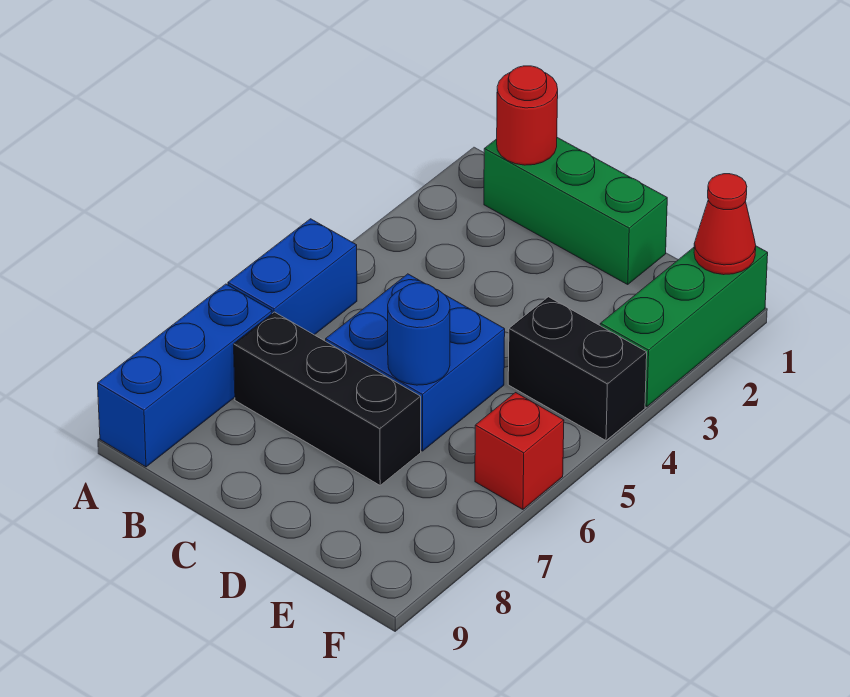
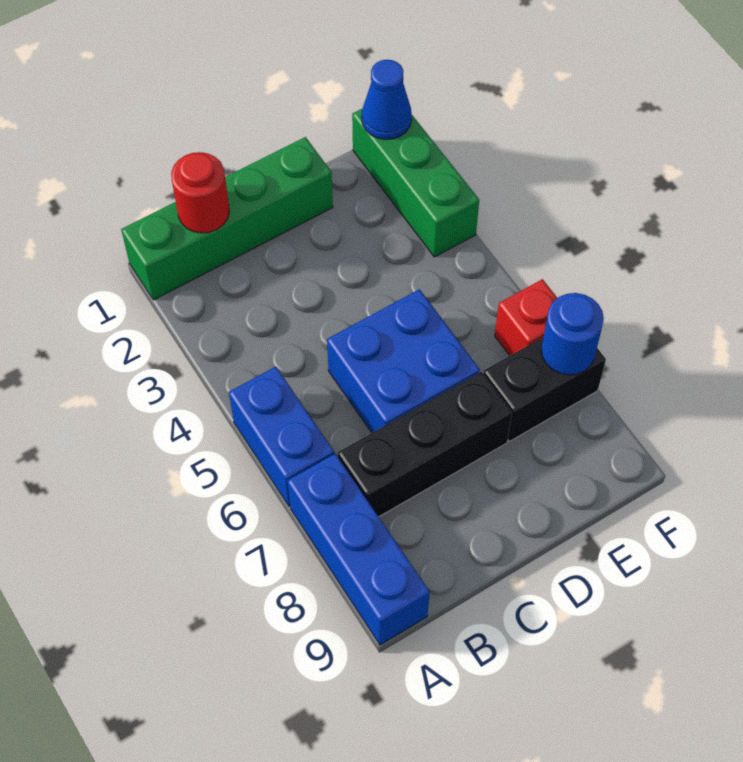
green 1x3 brick [484,138,667,284] -> green 1x4 brick [121,137,333,300]
blue 1x1 round brick [388,283,450,385] -> blue 1x1 round brick moved to [541,293,604,375]
black 1x2 brick [508,297,647,440] -> black 1x2 brick moved to [483,337,606,441]
red 1x1 cone [694,174,756,275] -> blue 1x1 cone [362,60,412,139]

